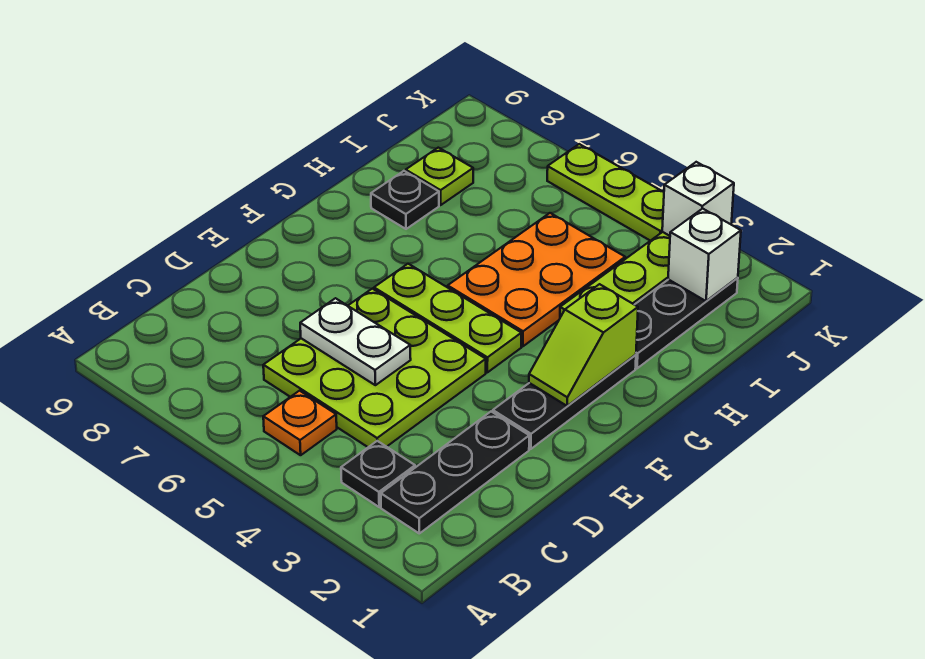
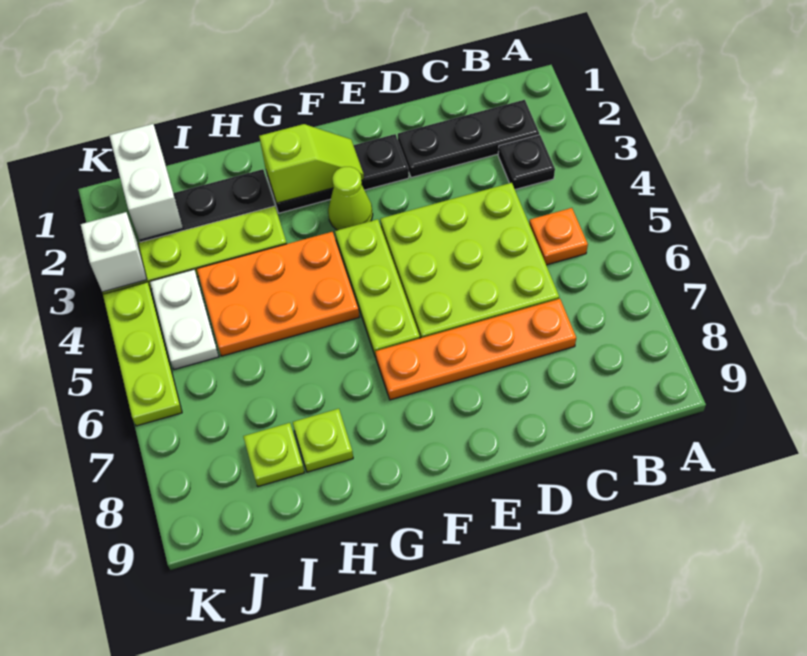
none -> orange 1x4 plate [375,299,576,400]
white 1x2 plate [300,298,411,385] -> white 1x2 plate moved to [150,269,219,370]
none -> lime 1x1 cone [328,167,373,230]
black 1x1 plate [371,171,439,229] -> lime 1x1 plate [293,409,353,472]
white 1x1 brick [668,209,741,301] -> white 1x2 brick [109,124,183,240]

